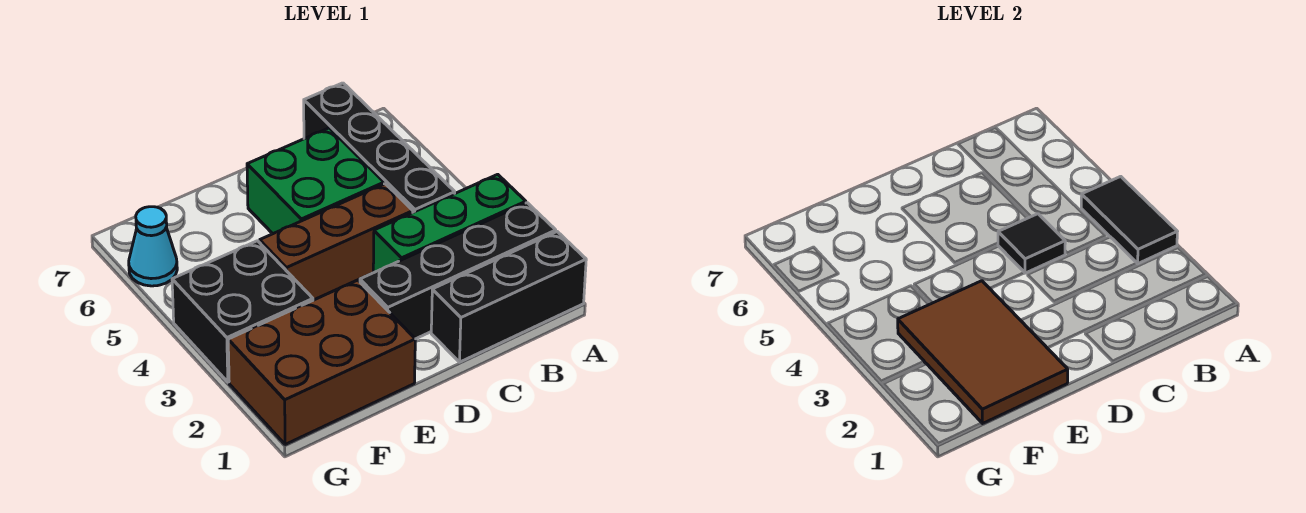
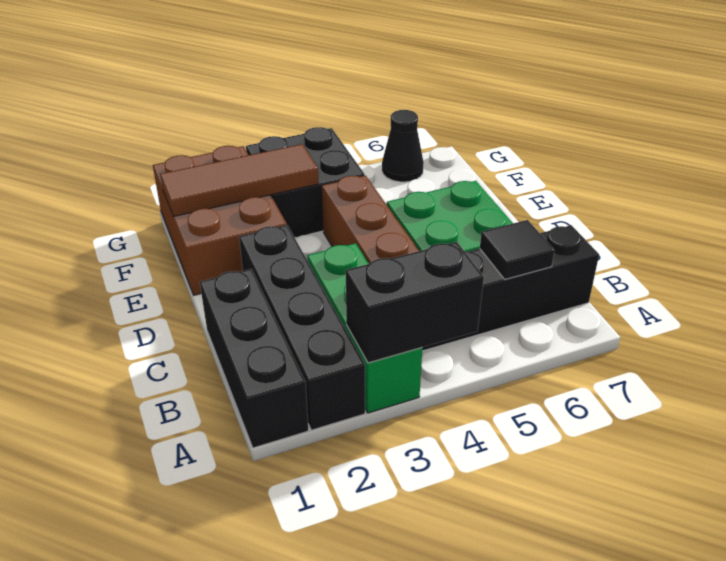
black 1x2 tile [1081,176,1177,264] -> black 1x2 brick [346,242,484,363]
black 1x1 tile [998,214,1065,273] -> black 1x1 tile moved to [480,220,555,279]
brown 2x3 tile [898,281,1068,424] -> brown 1x3 tile [160,144,319,217]
cyan 1x1 cone [129,207,177,286] -> black 1x1 cone [382,110,424,182]

